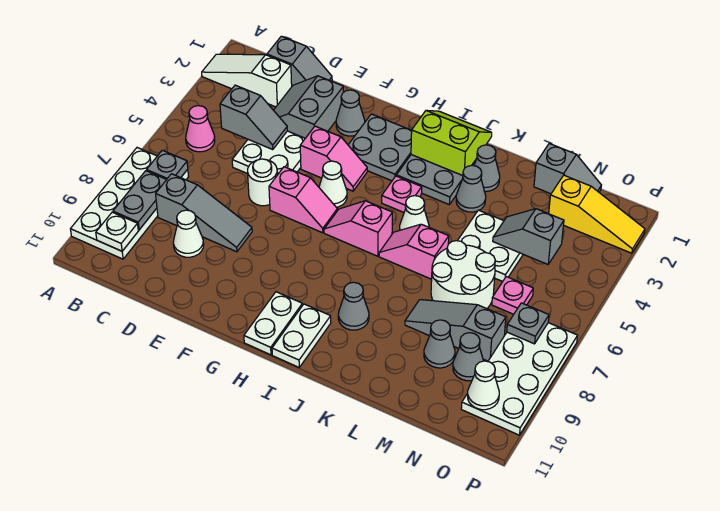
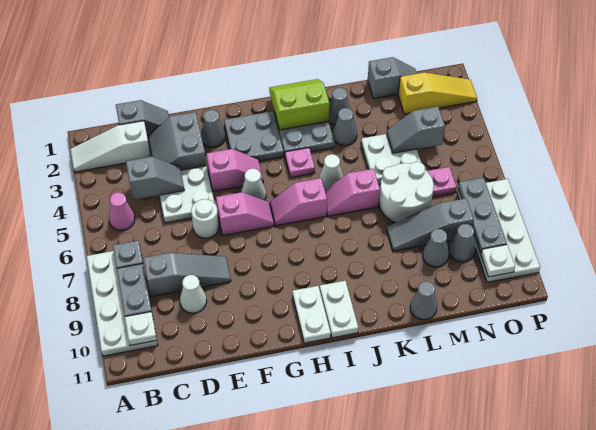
grey 1x1 cone [338,282,369,330] -> grey 1x1 cone moved to [410,281,437,320]
grey 1x1 plate [507,303,549,344] -> grey 1x3 plate [458,178,507,253]
white 1x1 cone [468,361,499,410] -> white 1x1 plate [481,245,515,277]

